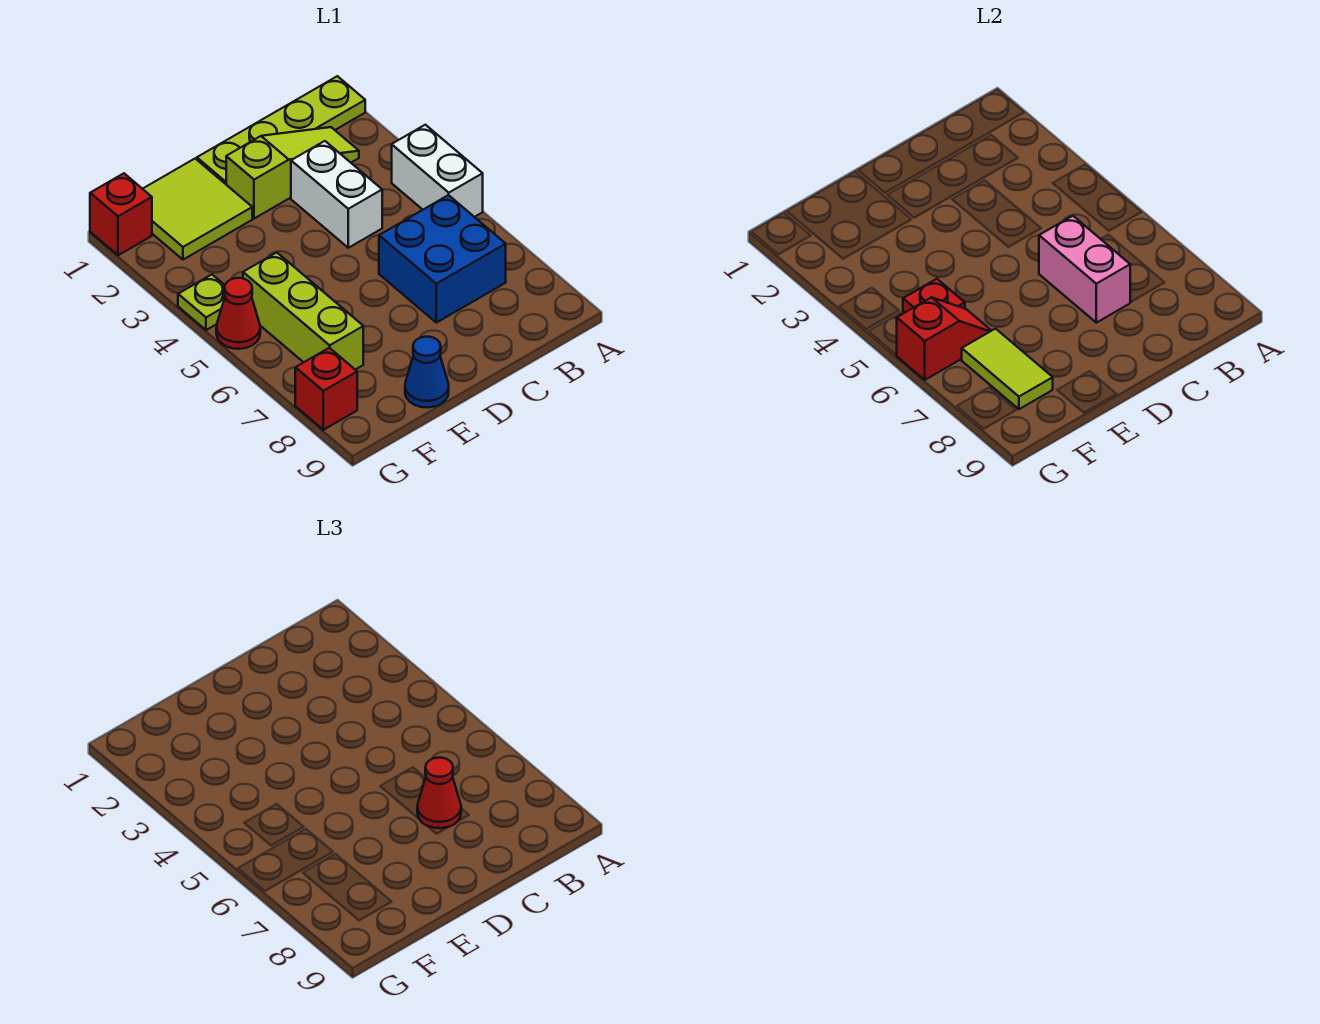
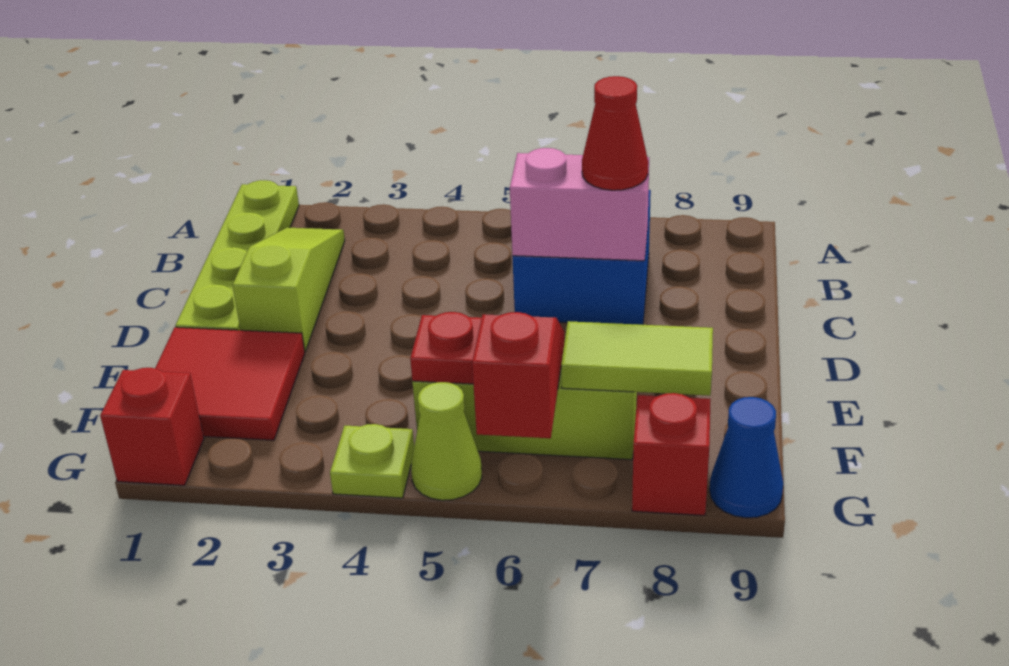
white 1x2 brick [392,125,483,217] -> none
white 1x2 brick [291,141,382,248] -> none
lime 2x2 tile [143,159,252,260] -> red 2x2 tile [155,327,305,440]
blue 1x1 cone [405,337,449,408] -> blue 1x1 cone moved to [710,397,783,518]
red 1x1 cone [216,278,260,349] -> lime 1x1 cone [411,382,482,500]

